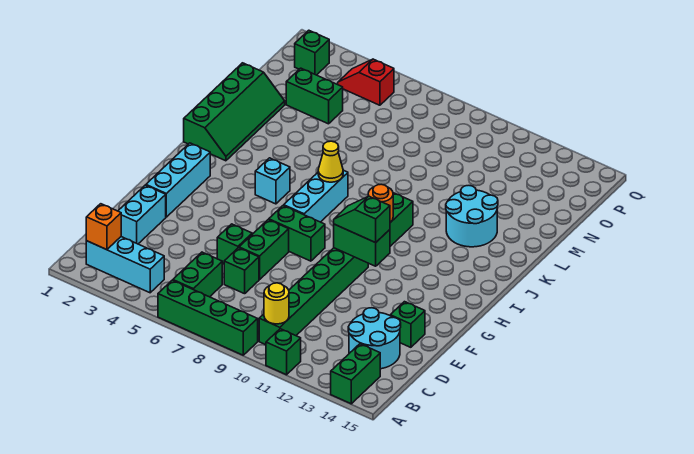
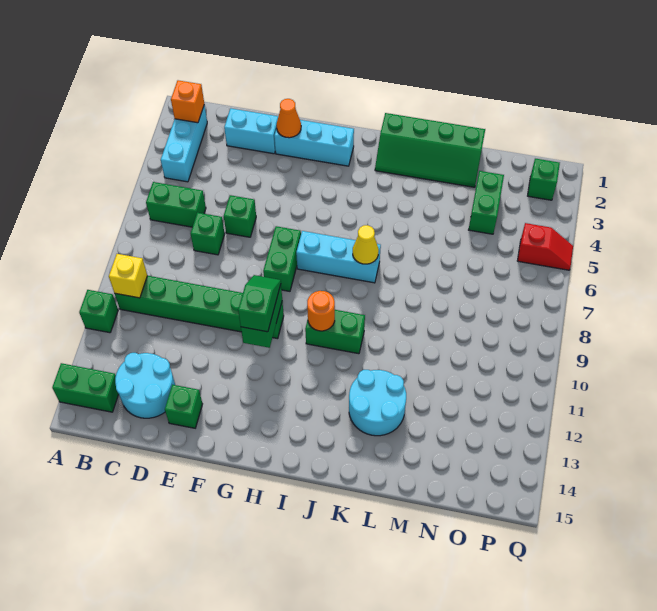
green 1x4 brick [158,280,258,355] -> none
yellow 1x1 round brick [264,283,289,324] -> yellow 1x1 brick [109,254,147,298]
green 1x2 brick [239,220,289,280] -> none
none -> orange 1x1 cone [277,99,301,138]
cyan 1x1 brick [255,158,290,204] -> none
red 1x2 slope [338,59,394,105] -> red 1x2 slope turned to [517,223,573,270]

